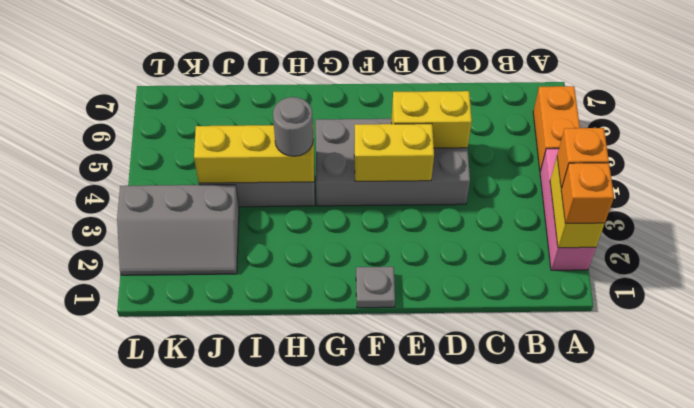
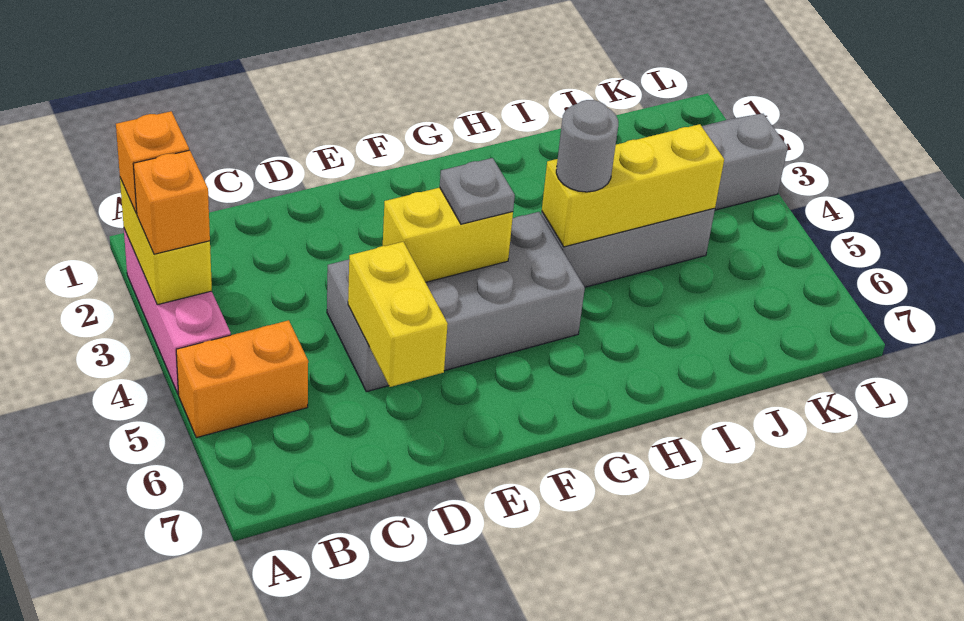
orange 1x2 brick [533,86,580,171] -> orange 1x2 brick turned to [176,320,308,438]
yellow 1x2 brick [392,91,472,148] -> yellow 1x2 brick turned to [348,242,448,387]
grey 1x1 plate [356,267,395,308] -> grey 1x1 plate moved to [440,158,515,224]

